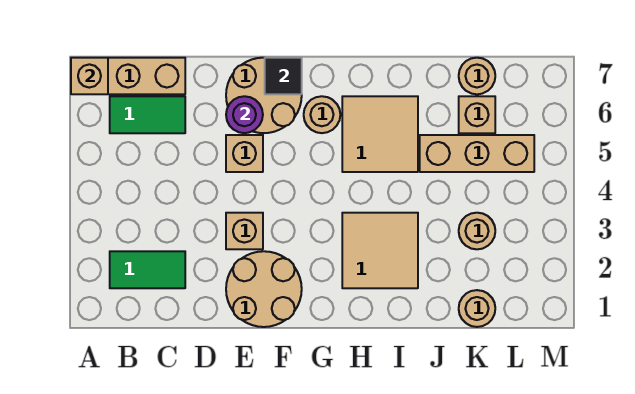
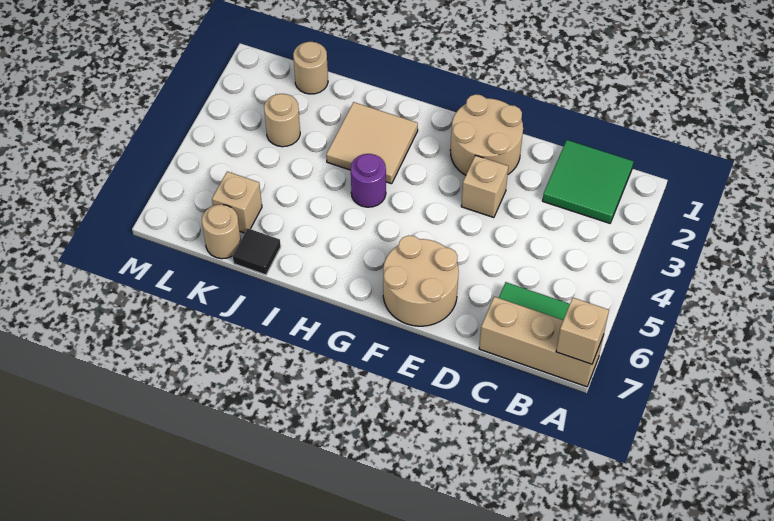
green 1x2 tile [110,251,185,288] -> green 2x2 tile [543,140,634,223]
tan 1x1 brick [226,135,263,172] -> none
purple 1x1 round brick [226,96,263,133] -> purple 1x1 round brick moved to [351,154,386,207]
black 1x1 tile [265,58,302,94] -> black 1x1 tile moved to [233,229,281,275]
tan 1x1 round brick [304,96,340,133] -> none
tan 2x2 tile [342,96,418,172] -> none
tan 1x3 brick [420,135,534,172] -> none

